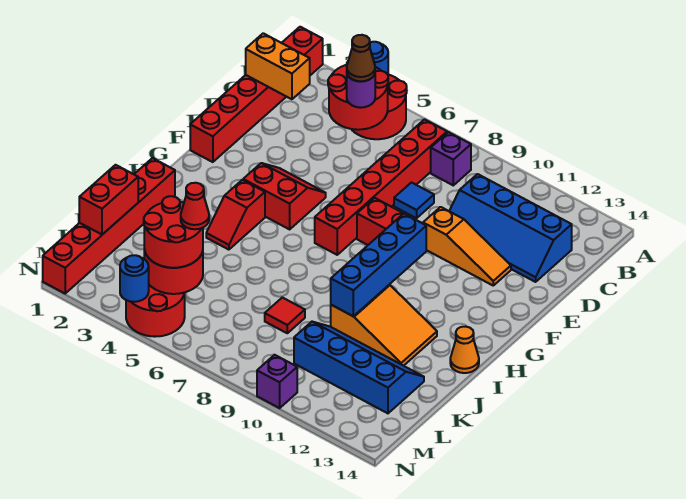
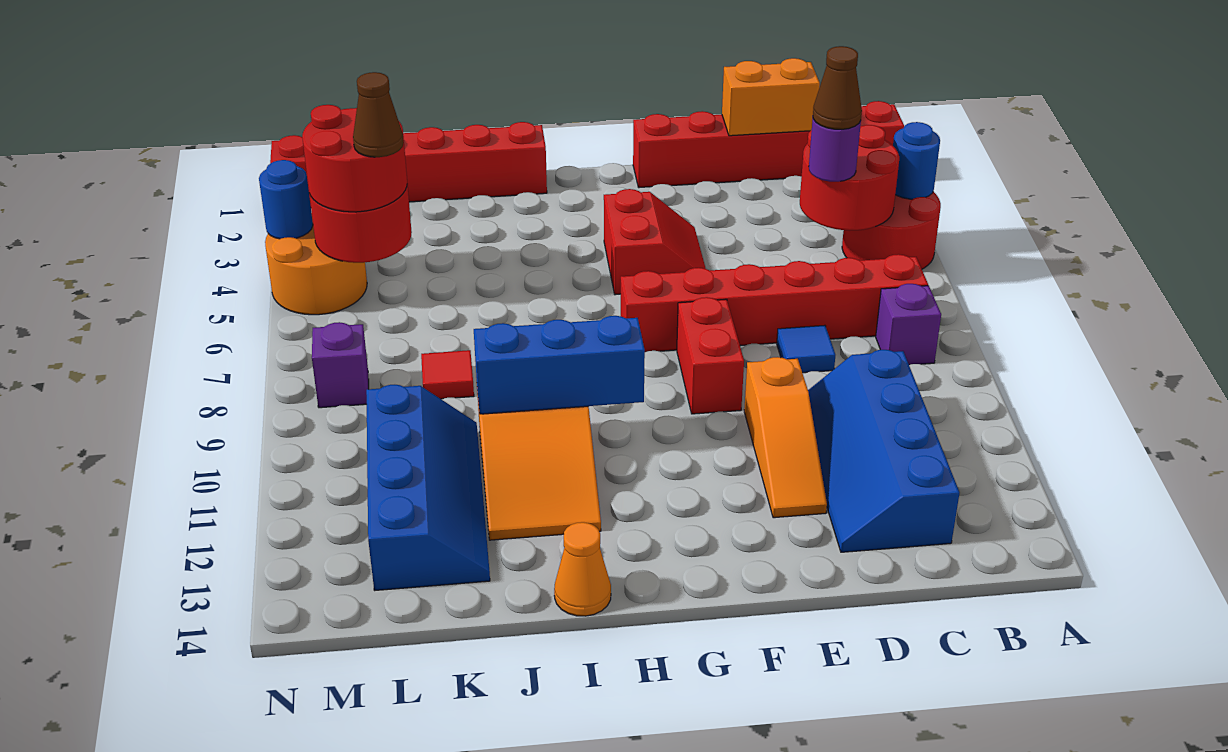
orange 1x2 brick [246,33,310,99] -> orange 1x2 brick turned to [722,58,820,136]
blue 1x4 brick [331,214,426,316] -> blue 1x3 brick [474,316,645,414]
red 1x2 slope [206,180,265,250] -> none
red 1x2 brick [79,165,138,235] -> none
red 1x1 cone [181,183,209,229] -> brown 1x1 cone [353,72,404,157]
red 2x2 round brick [126,285,185,337] -> orange 2x2 round brick [265,220,367,315]
purple 1x1 brick [257,355,297,408] -> purple 1x1 brick moved to [312,322,369,408]

